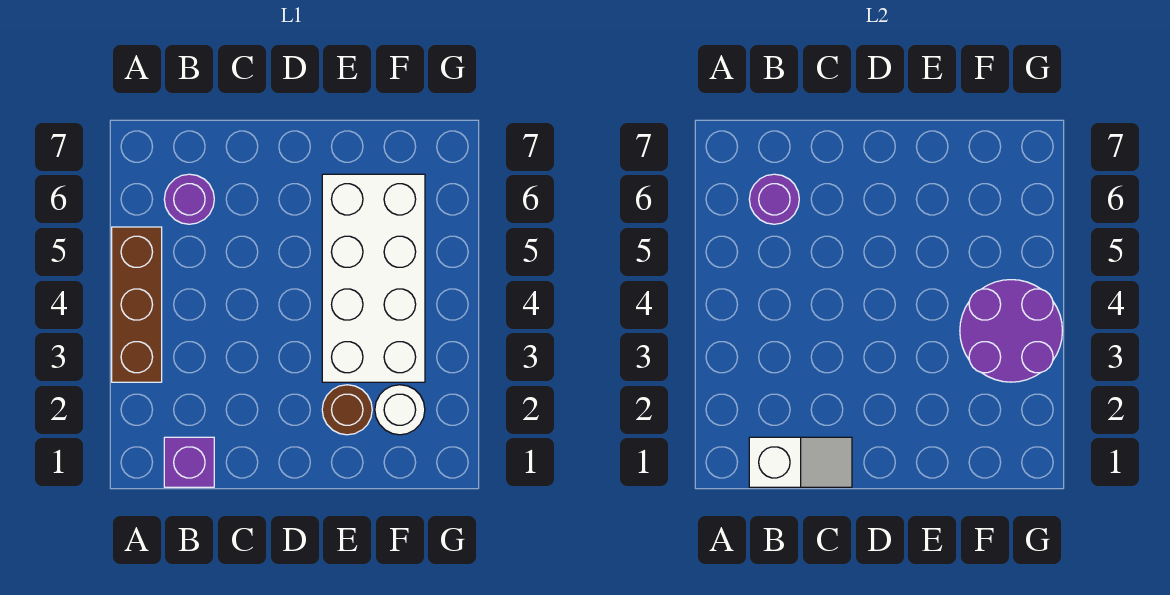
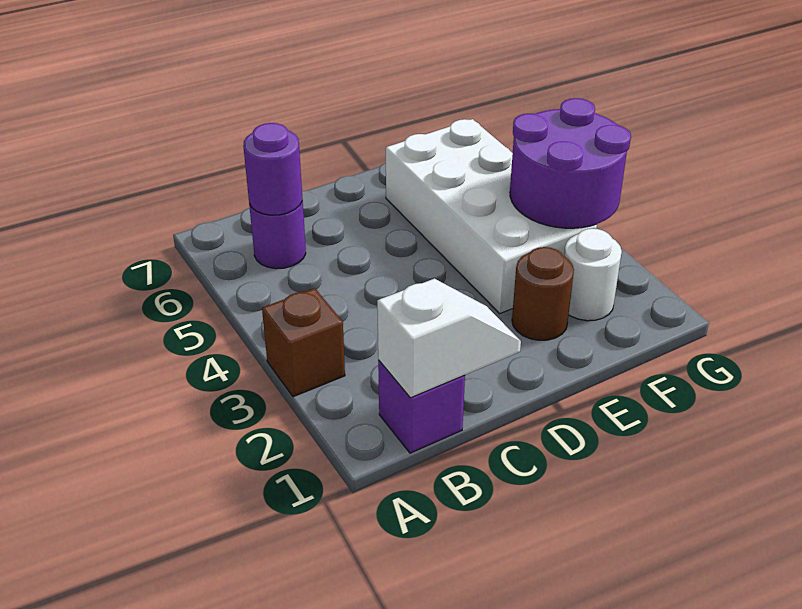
brown 1x3 brick [112,227,162,382] -> brown 1x1 brick [262,288,345,397]

